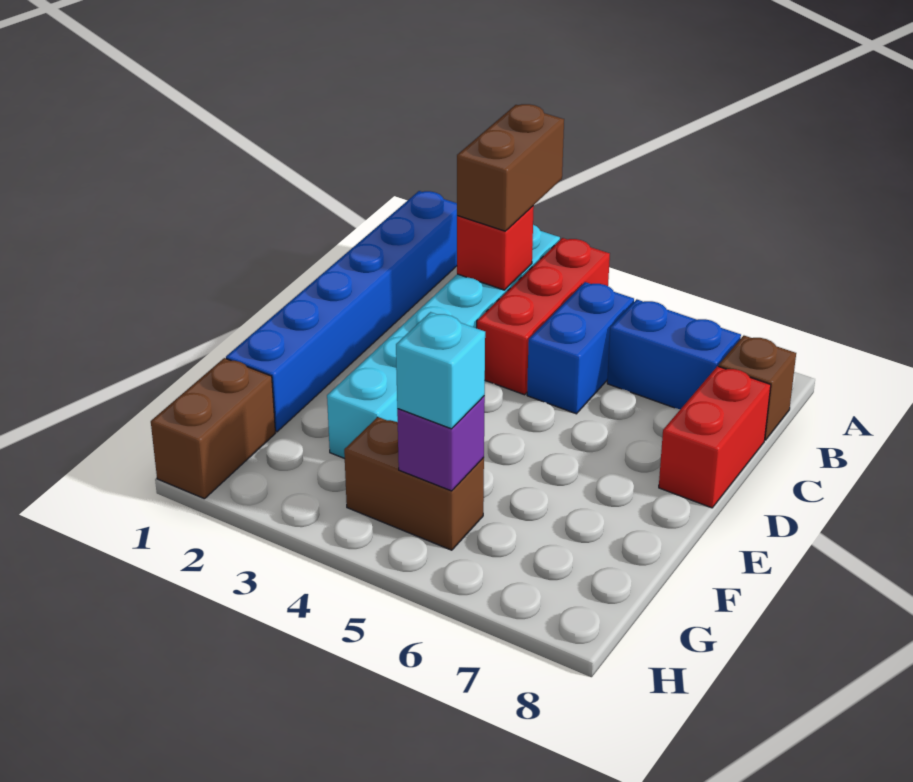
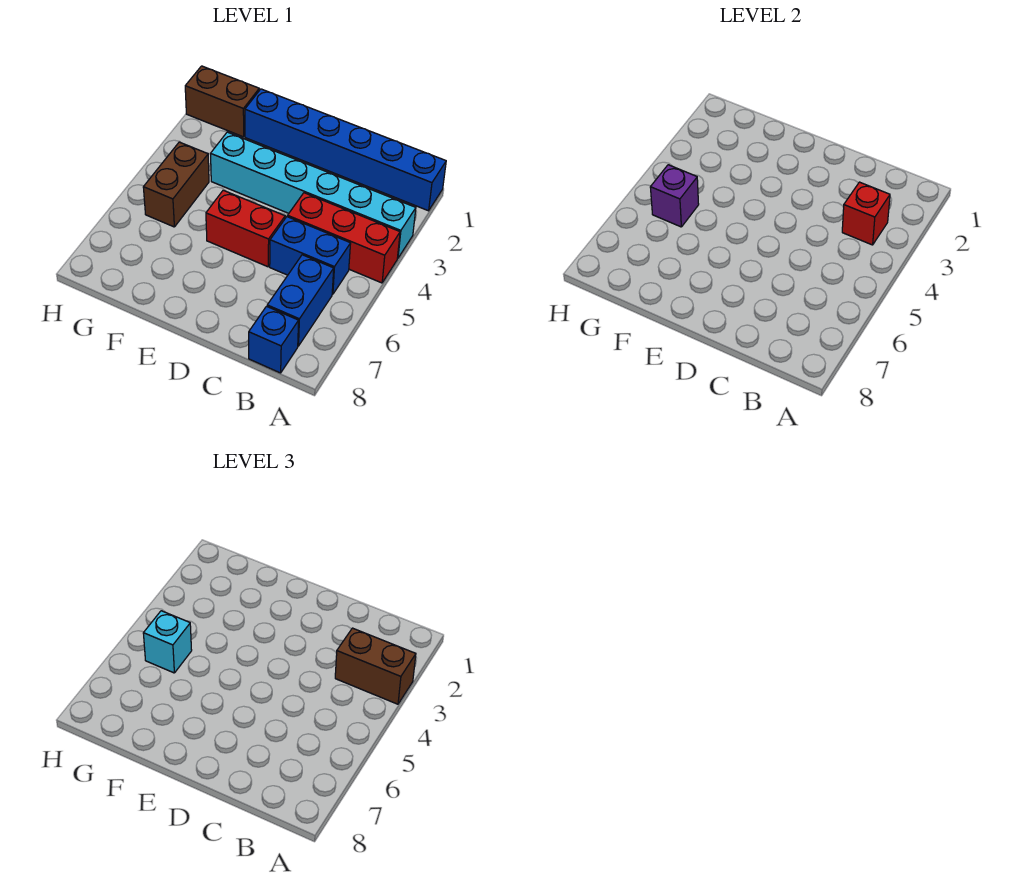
brown 1x1 brick [719,336,796,440] -> blue 1x1 brick [249,306,299,373]
red 1x2 brick [659,366,771,508] -> red 1x2 brick moved to [206,190,285,267]

